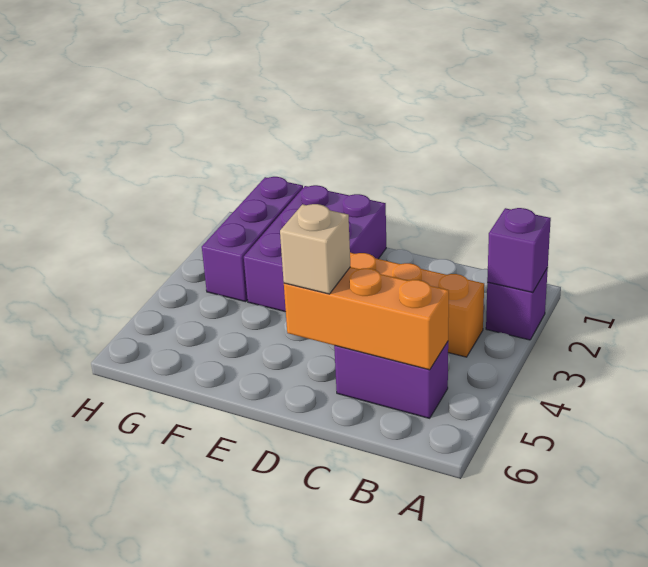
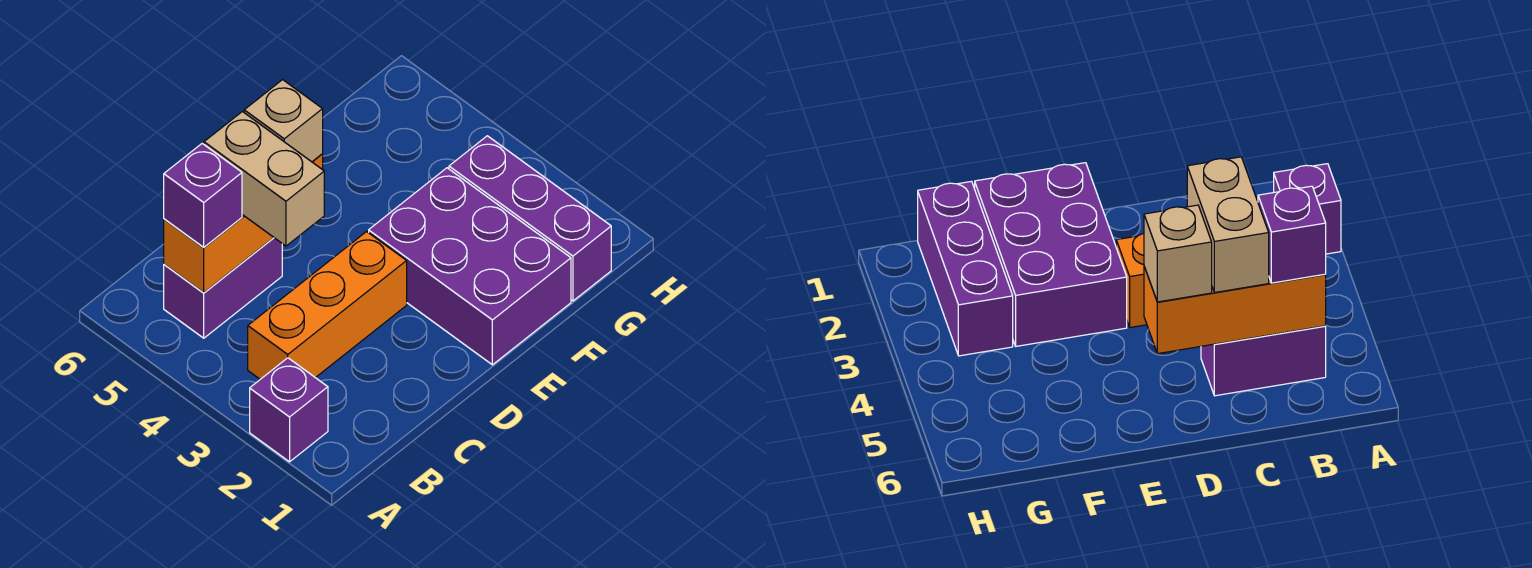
purple 1x1 brick [487,208,551,293] -> purple 1x1 brick moved to [164,144,242,247]
none -> tan 1x2 brick [204,112,324,246]

